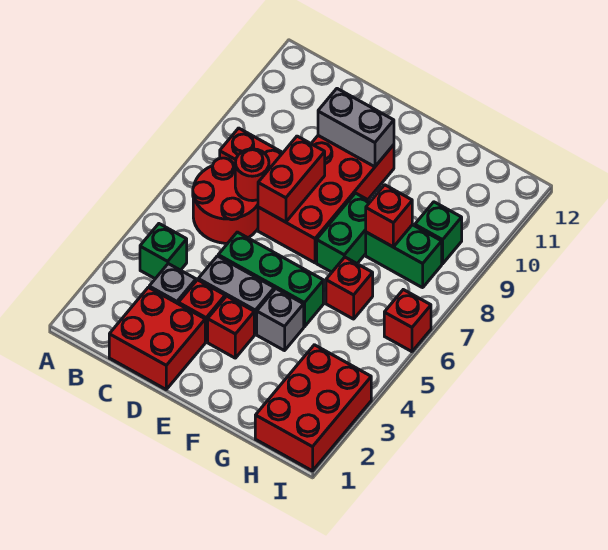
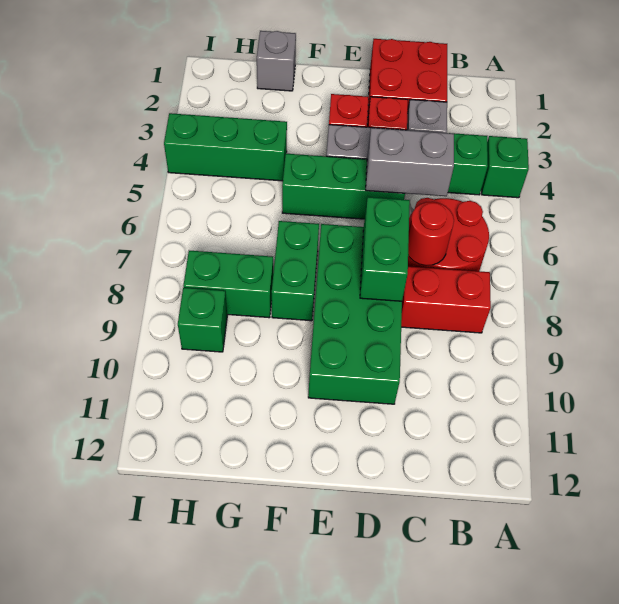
none -> green 1x1 brick [482,136,529,198]
red 2x4 brick [258,136,394,263] -> green 2x4 brick [308,224,402,404]
red 1x2 brick [258,136,325,222] -> green 1x2 brick [360,197,410,301]
grey 1x2 brick [318,89,394,167] -> grey 1x2 brick moved to [366,128,454,196]
grey 1x1 brick [257,289,304,351] -> grey 1x1 brick moved to [257,31,296,91]
none -> green 1x3 brick [164,113,287,181]
red 1x1 brick [326,257,373,319] -> none
red 1x1 brick [366,185,412,247] -> none
red 2x3 brick [255,345,371,471] -> none
red 1x1 brick [384,290,431,352] -> none

